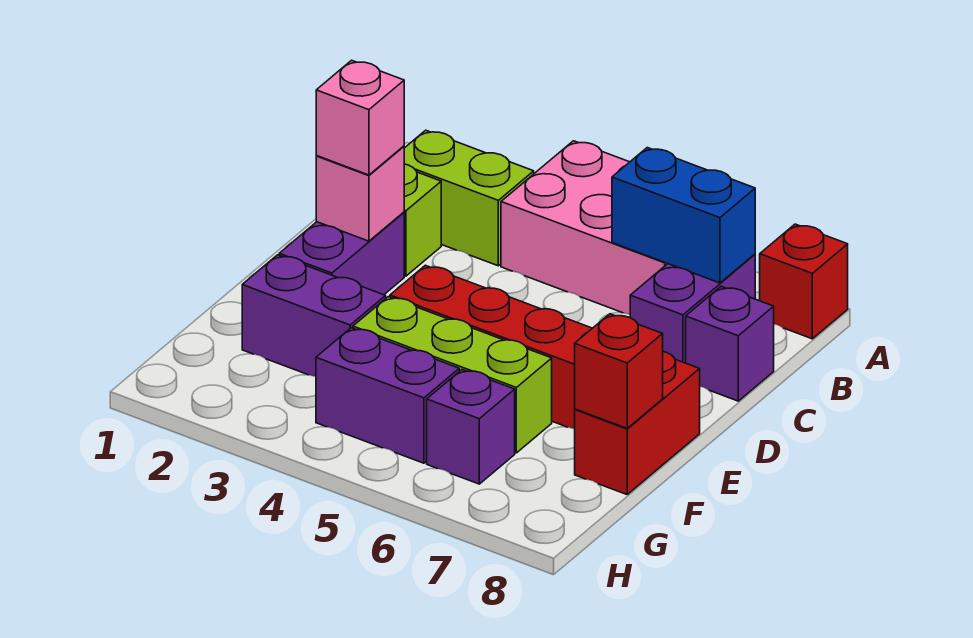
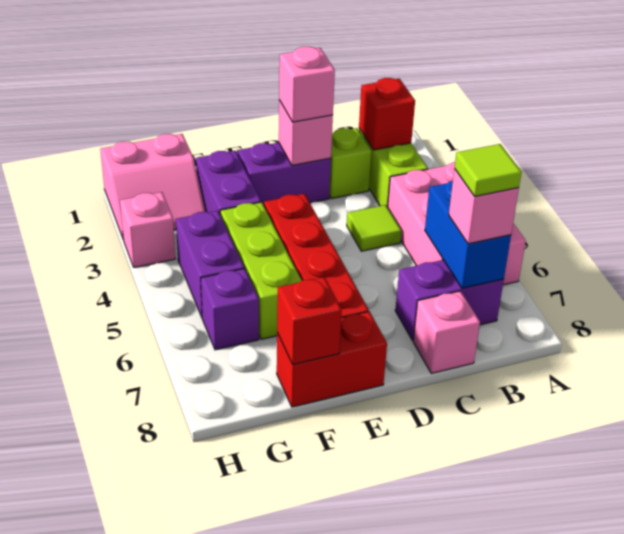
red 1x1 brick [760,224,848,339] -> red 1x1 brick moved to [359,78,415,150]
none -> pink 1x1 brick [449,169,519,244]
none -> lime 1x1 tile [455,144,522,196]
none -> lime 1x1 tile [347,205,402,251]
purple 1x1 brick [686,287,774,401] -> pink 1x1 brick [413,291,480,373]
none -> pink 2x2 slope [100,134,205,240]
none -> pink 1x1 brick [120,192,175,268]

